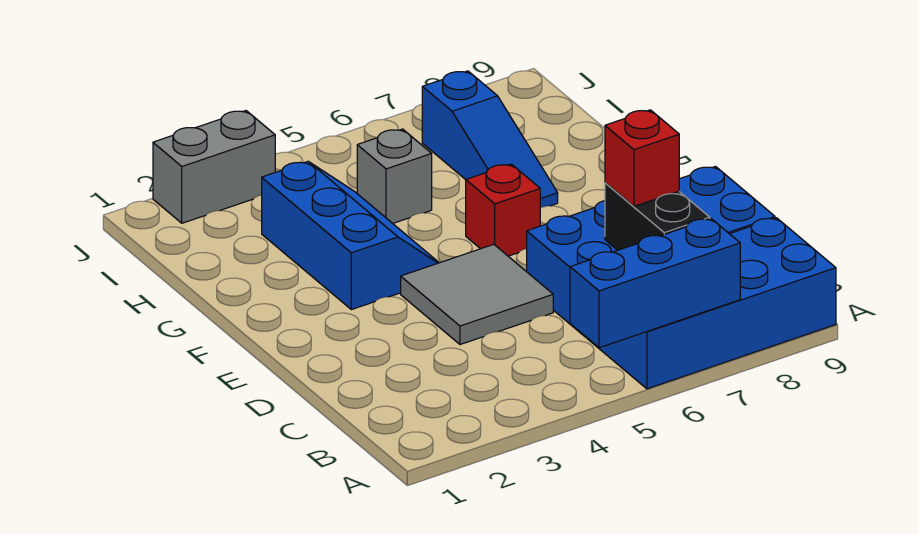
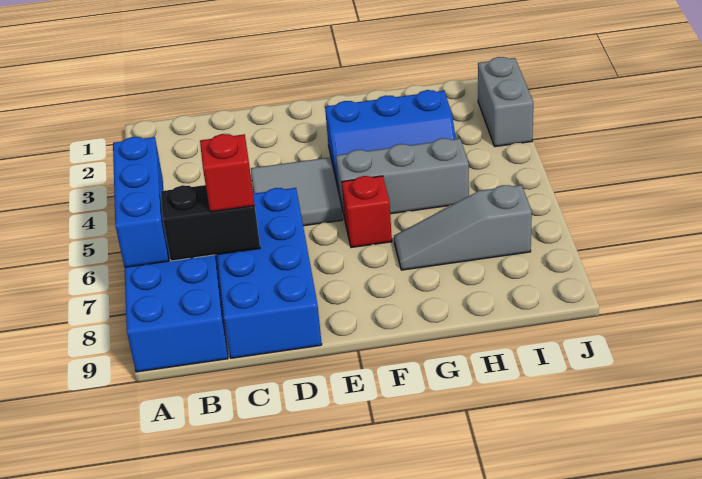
blue 1x3 slope [422,71,558,208] -> grey 1x3 slope [394,185,532,270]
grey 1x1 brick [357,129,432,223] -> grey 1x3 brick [336,138,469,219]

